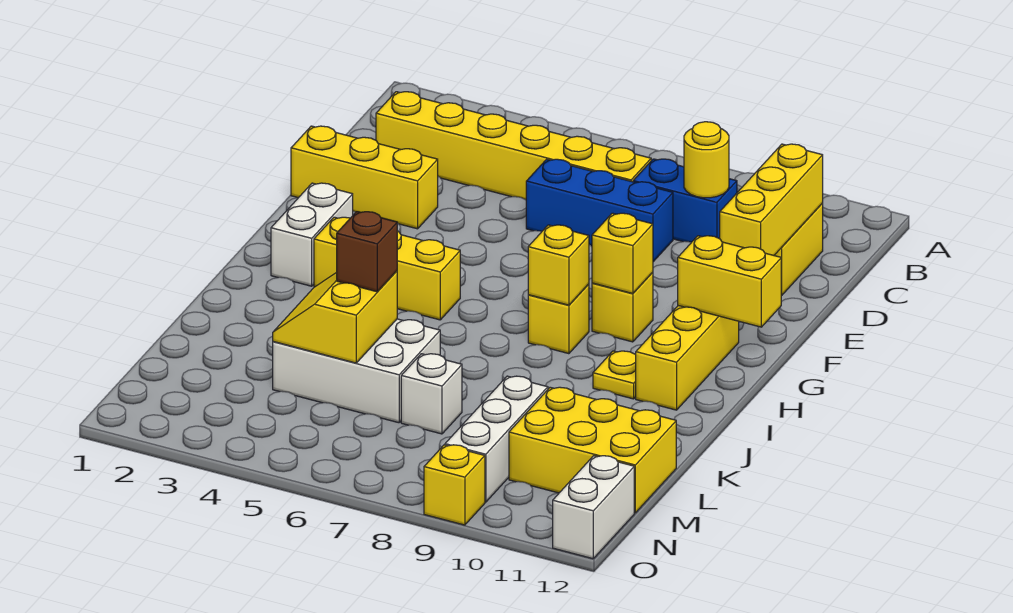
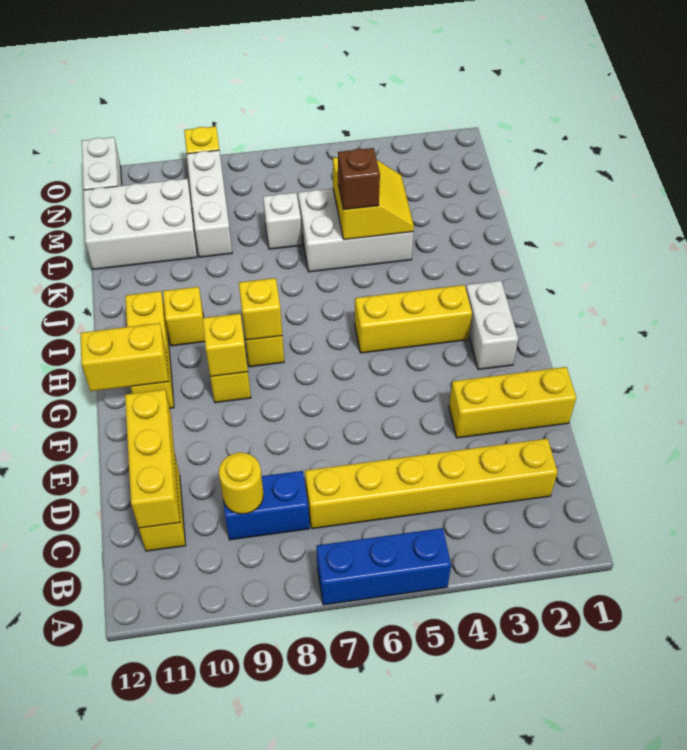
blue 1x3 brick [526,159,673,262] -> blue 1x3 brick moved to [317,528,451,605]
yellow 1x1 plate [593,351,636,399] -> yellow 1x1 brick [163,287,205,346]
yellow 2x3 brick [509,387,676,513] -> white 2x3 brick [83,179,197,270]

